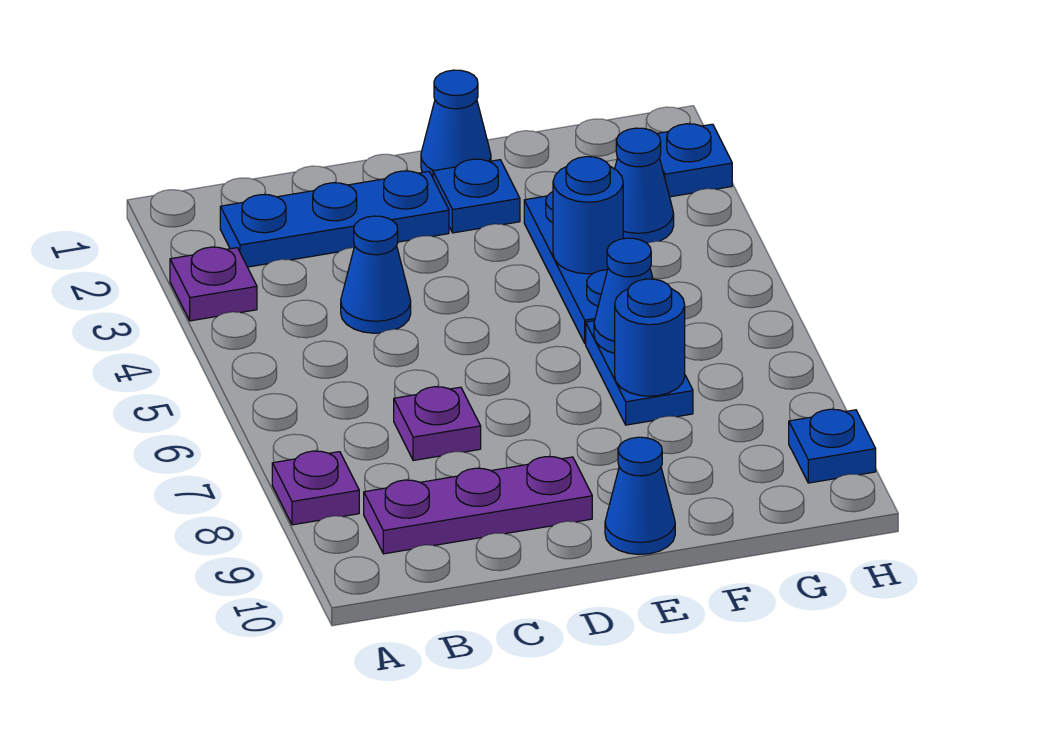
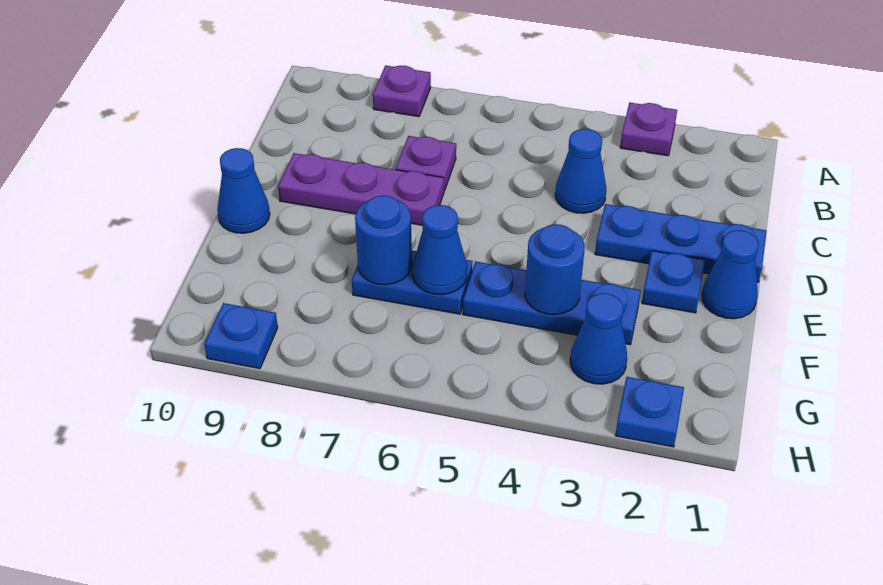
blue 1x3 plate [220,171,449,267] -> blue 1x3 plate turned to [595,204,767,282]
purple 1x3 plate [364,457,592,554] -> purple 1x3 plate turned to [278,153,444,225]

